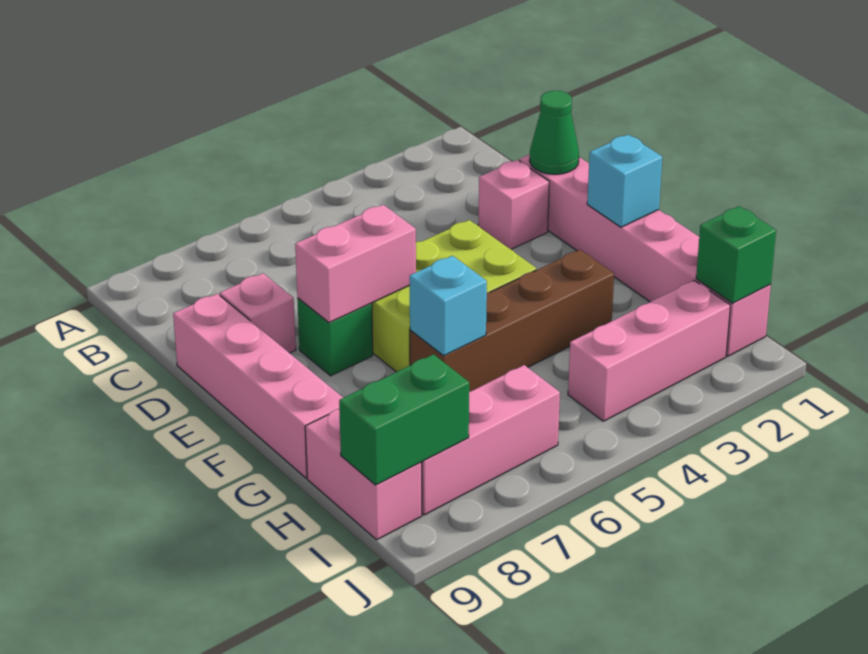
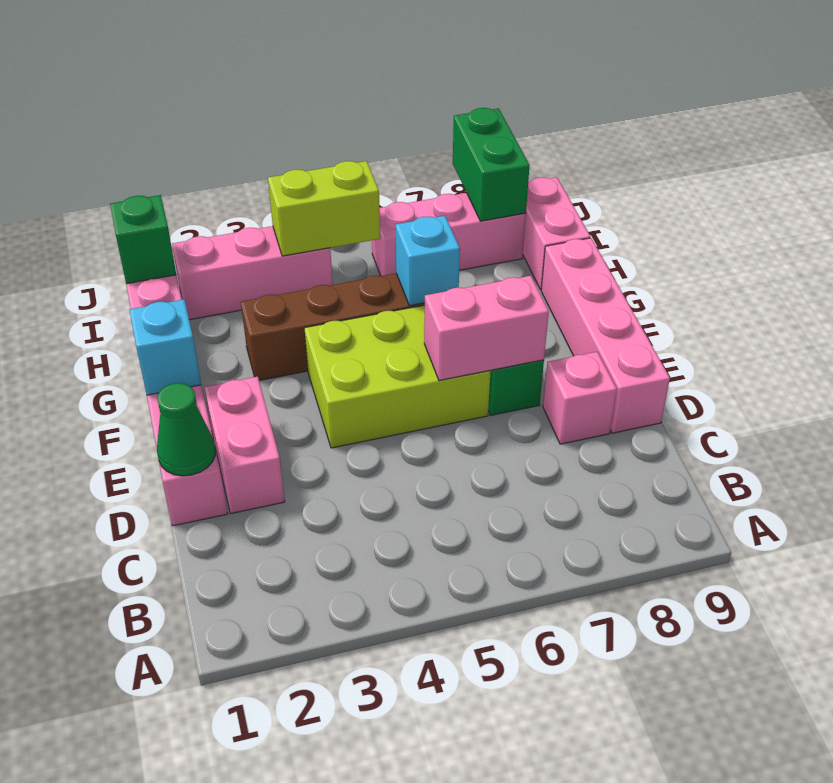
pink 1x1 brick [478,160,549,249] -> pink 1x2 brick [204,377,285,513]
none -> lime 1x2 brick [268,161,380,256]
green 1x2 brick [339,354,469,485] -> green 1x2 brick turned to [453,108,530,221]

